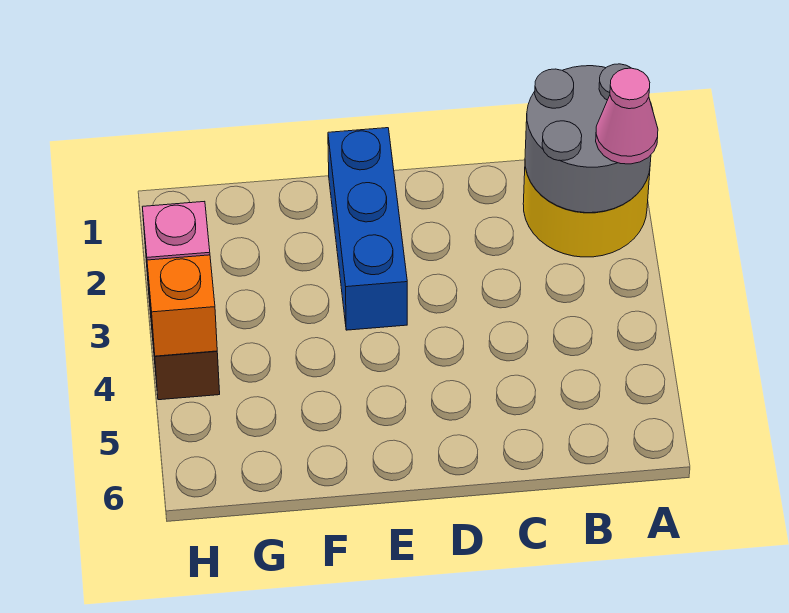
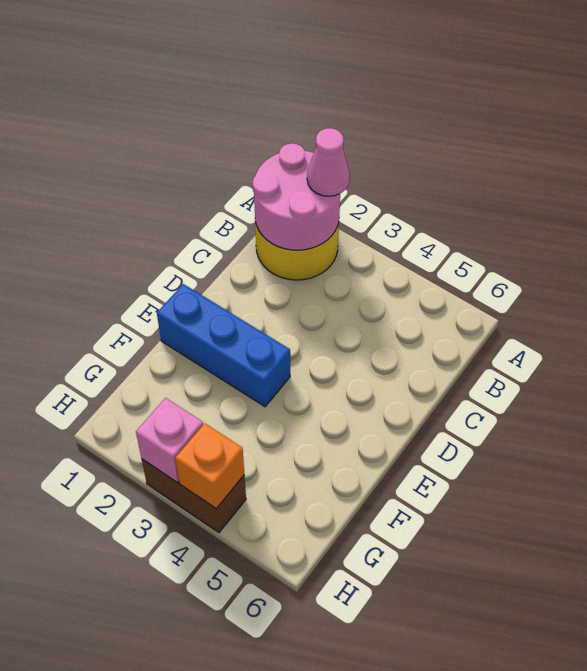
grey 2x2 round brick [525,64,652,213] -> pink 2x2 round brick [253,143,340,250]

